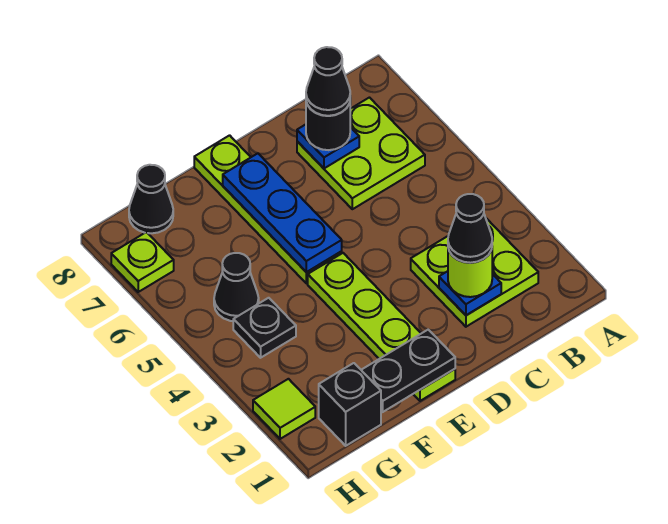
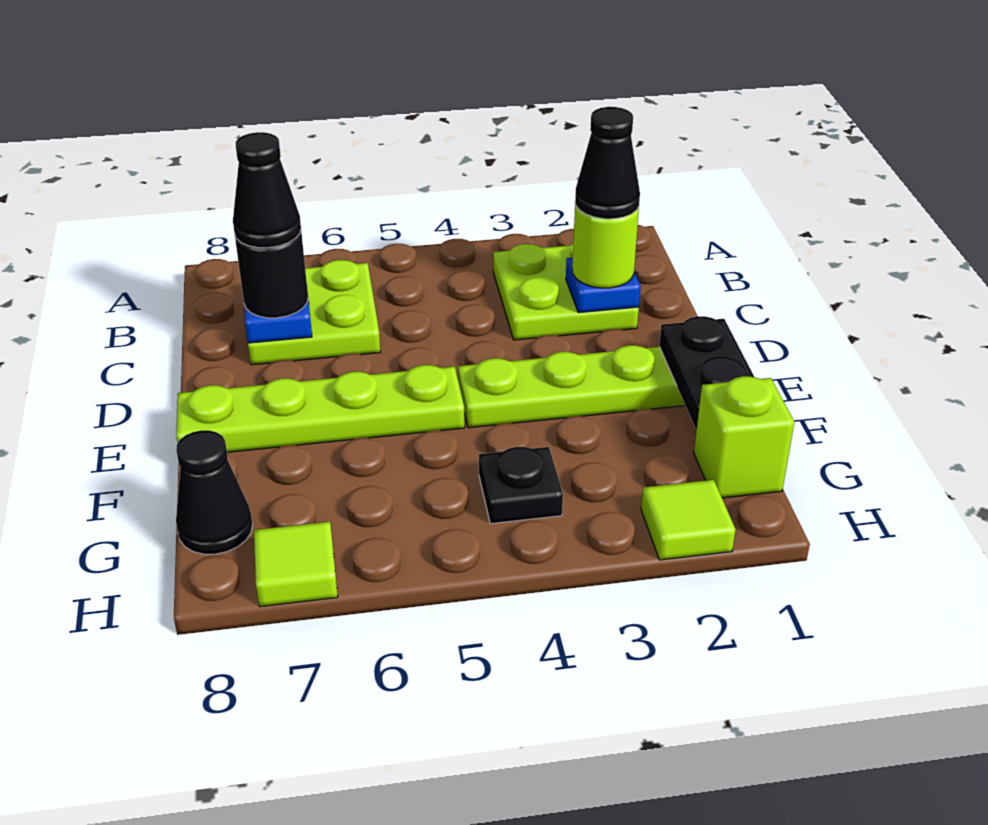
blue 1x3 plate [223,153,342,272] -> none
black 1x1 brick [319,363,381,446] -> lime 1x1 brick [694,376,795,498]
black 1x1 cone [214,253,259,321] -> none
lime 1x1 plate [111,232,174,292] -> lime 1x1 tile [254,522,338,606]

